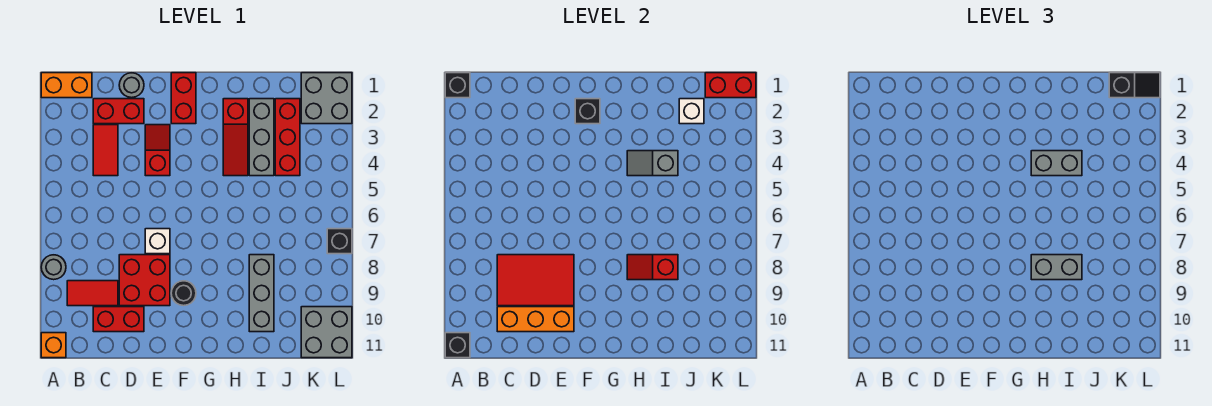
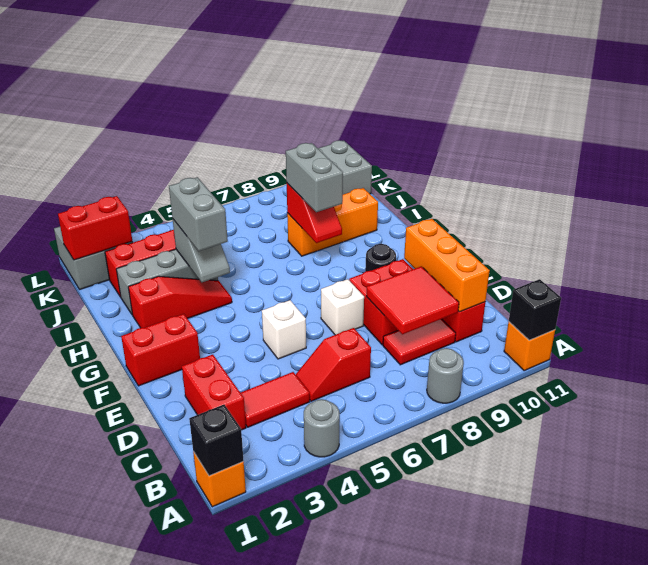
orange 1x2 brick [41,73,92,98] -> orange 1x1 brick [193,452,246,507]
red 1x2 tile [67,281,118,306] -> red 1x2 tile turned to [383,319,456,365]
red 2x3 tile [497,255,574,306] -> red 2x2 tile [366,266,459,334]
grey 1x1 round brick [119,73,144,98] -> grey 1x1 round brick moved to [304,399,340,457]
red 1x2 slope [145,125,170,176] -> red 1x2 slope moved to [296,328,371,401]
black 1x1 brick [575,99,600,124] -> none
grey 1x3 brick [249,255,274,332] -> orange 1x3 brick [287,188,378,256]
white 1x1 brick [679,99,704,124] -> white 1x1 brick moved to [262,300,306,359]
red 1x2 brick [705,73,756,98] -> red 1x2 brick turned to [58,196,132,260]
black 1x2 slope [1109,73,1160,98] -> none
black 1x1 brick [327,229,352,254] -> none

